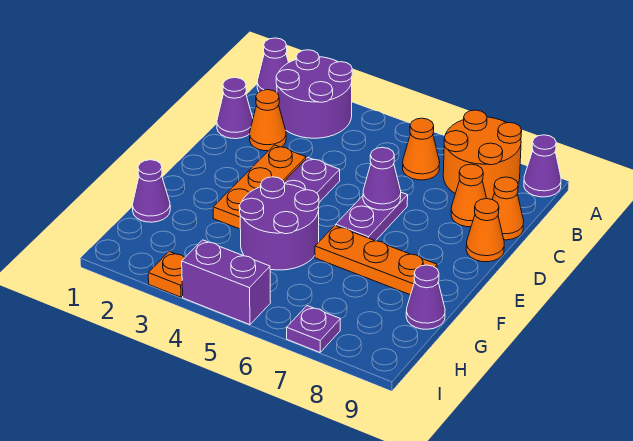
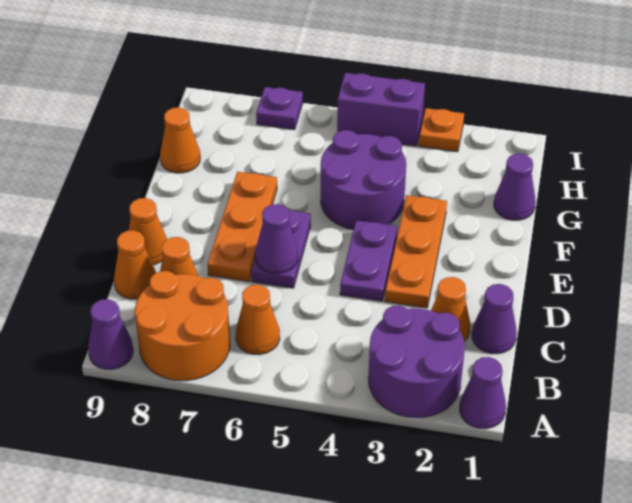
orange 1x3 plate [315,225,437,295] -> orange 1x3 plate turned to [207,172,277,282]
purple 1x1 cone [406,265,445,329] -> orange 1x1 cone [160,108,200,173]

